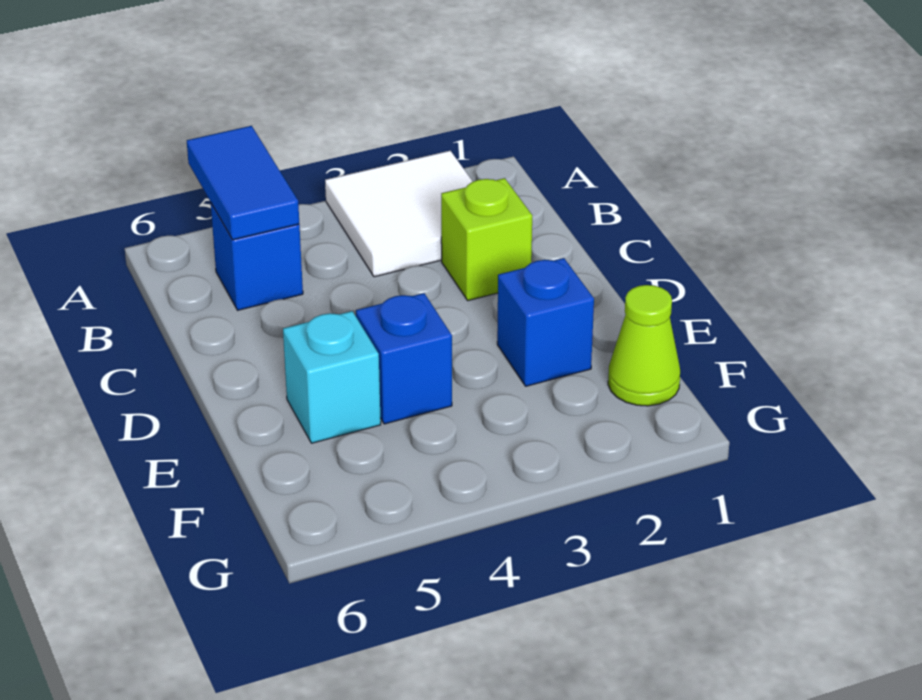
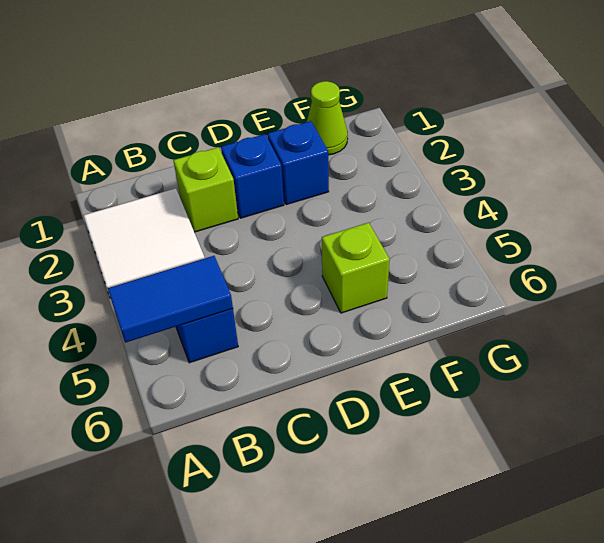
blue 1x1 brick [356,293,452,424] -> blue 1x1 brick moved to [221,134,284,218]
cyan 1x1 brick [283,311,381,443] -> lime 1x1 brick [322,223,390,313]

